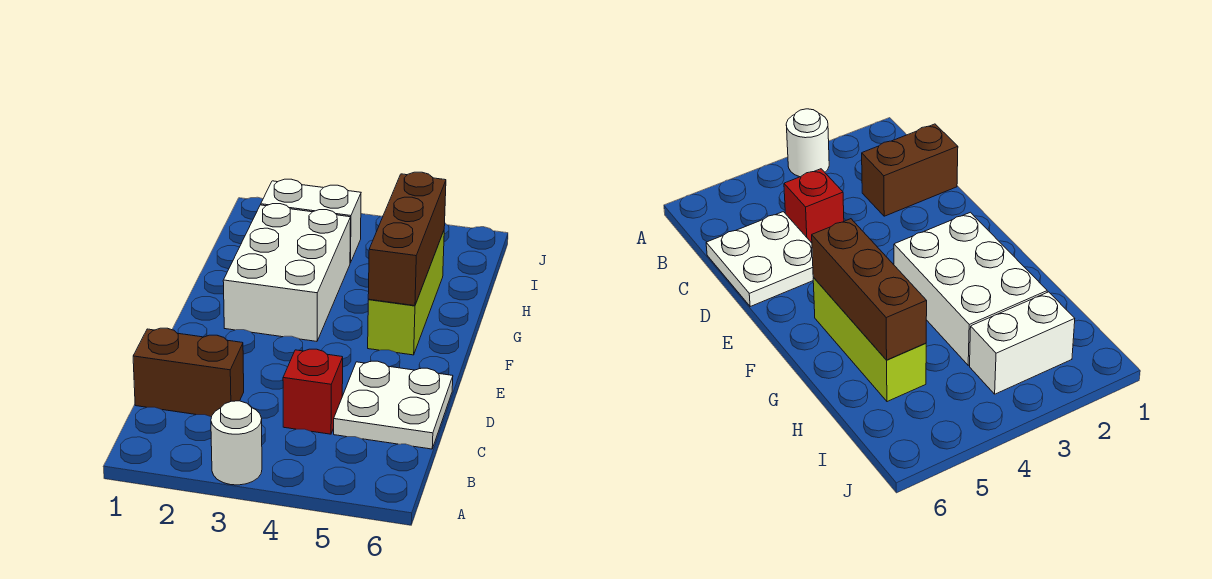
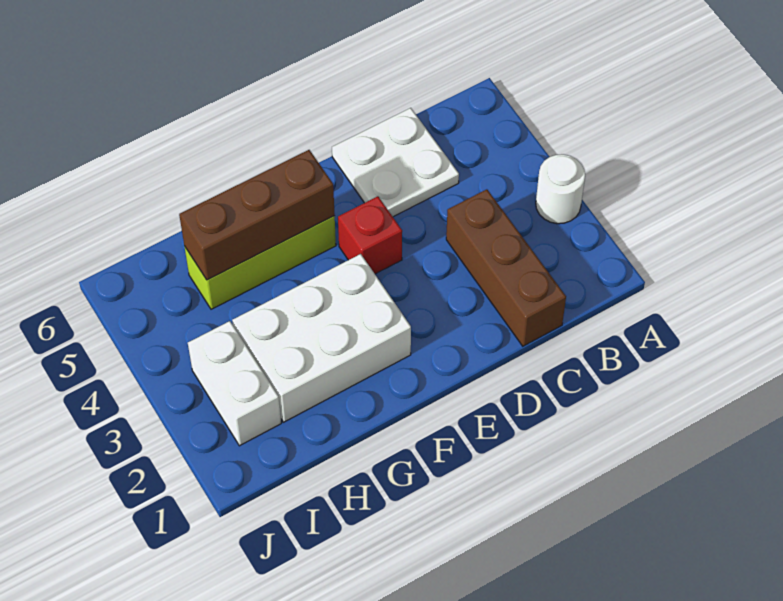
brown 1x2 brick [133,328,244,417] -> brown 1x3 brick [446,189,566,346]
red 1x1 brick [283,349,343,434] -> red 1x1 brick moved to [338,196,402,274]

